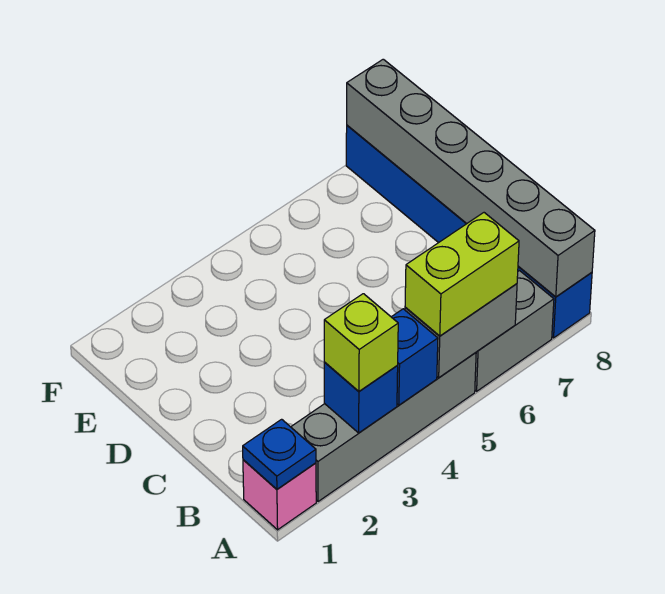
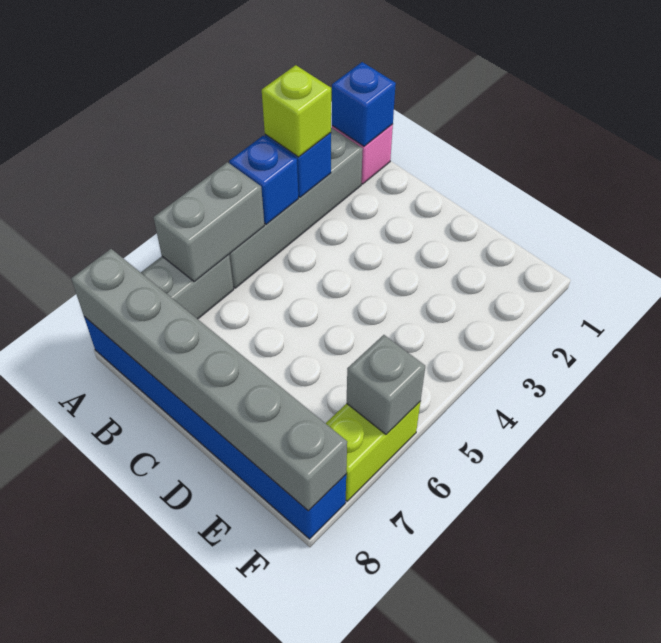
blue 1x1 plate [243,419,316,489] -> blue 1x1 brick [332,62,396,146]
lime 1x2 brick [405,213,519,336] -> lime 1x2 brick moved to [326,402,420,501]
none -> grey 1x1 brick [347,335,425,434]

